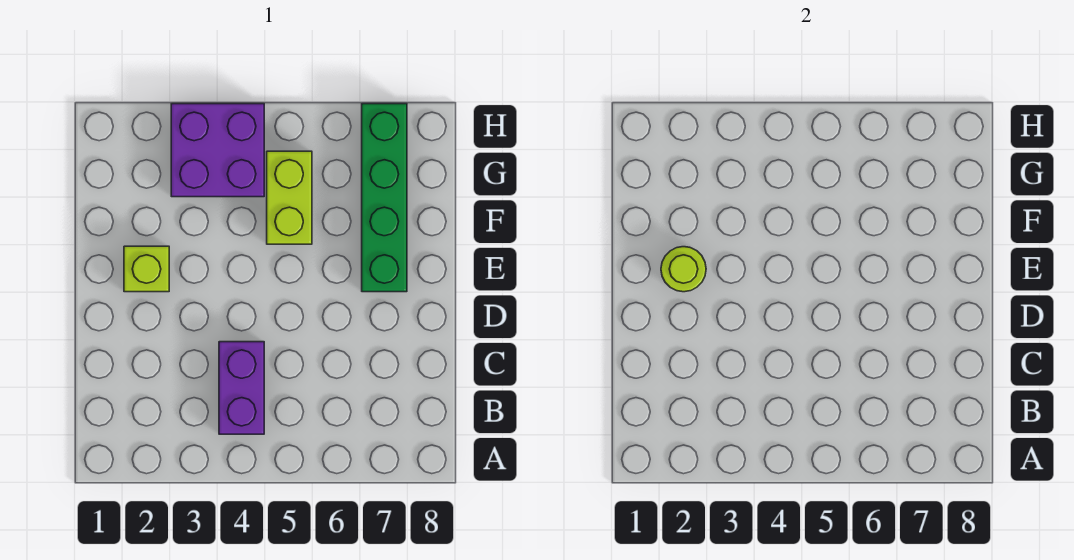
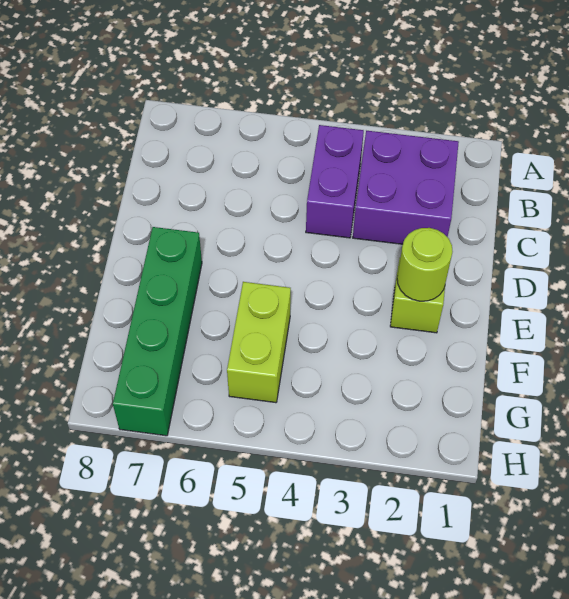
purple 2x2 brick [171,104,264,197] -> purple 2x2 brick moved to [353,131,459,244]

